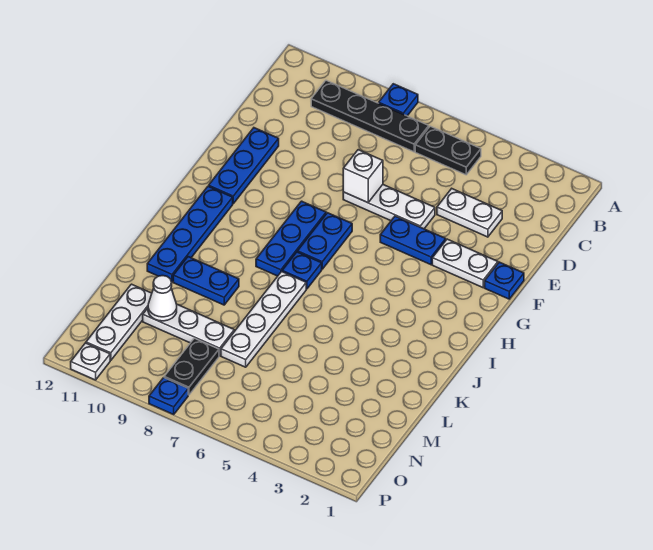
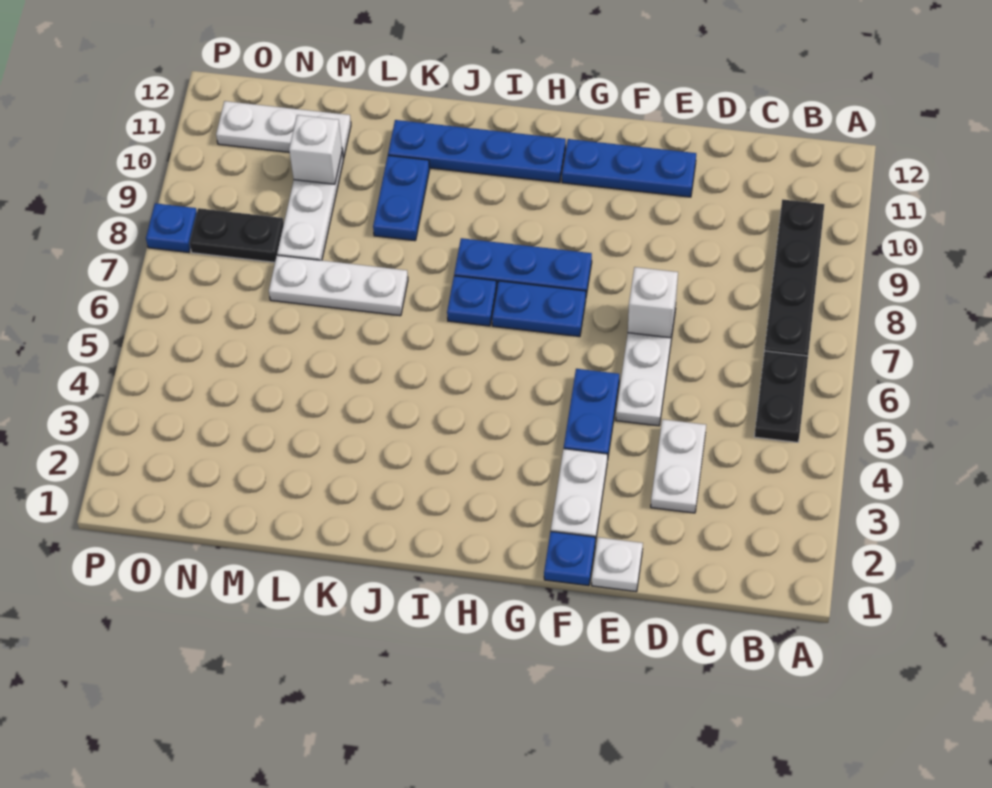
blue 1x1 plate [379,84,418,116] -> none
white 1x4 plate [221,272,306,367] -> white 1x3 plate [269,255,408,316]
white 1x1 cone [148,276,177,321] -> white 1x1 brick [289,115,342,184]
white 1x1 plate [71,343,110,380] -> white 1x1 plate moved to [592,537,643,592]

